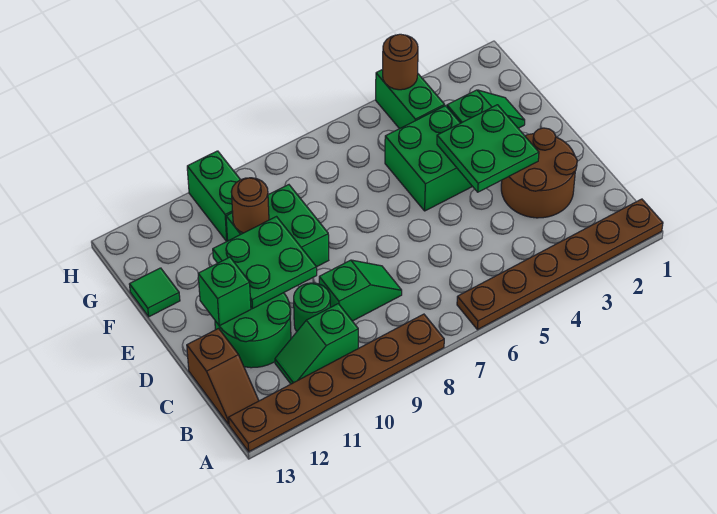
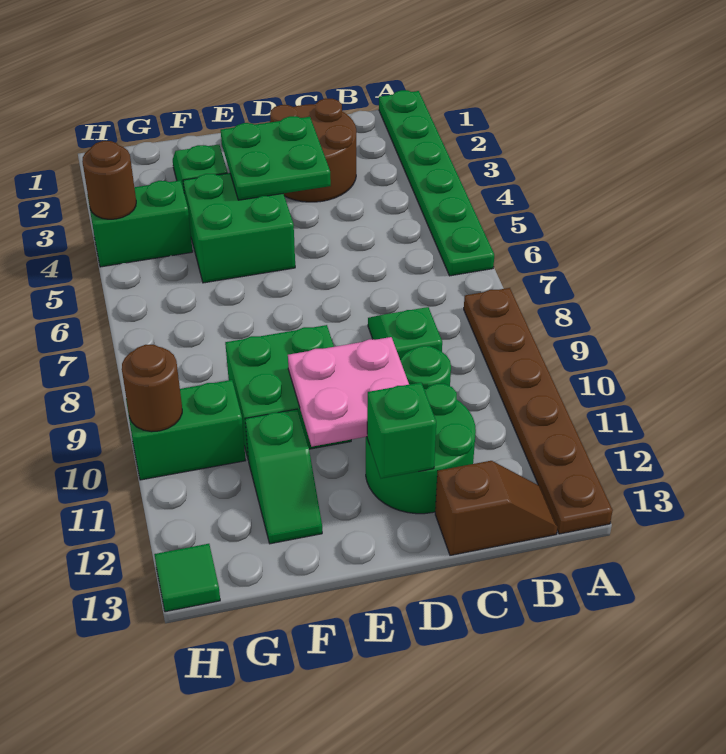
brown 1x6 plate [457,199,663,330] -> green 1x6 plate [379,90,494,276]
green 1x2 slope [275,304,358,384] -> green 1x2 slope moved to [245,409,322,544]
green 2x2 plate [213,217,317,308] -> pink 2x2 plate [288,337,409,447]
brown 1x1 round brick [231,178,269,233] -> brown 1x1 round brick moved to [122,345,182,432]
green 1x1 tile [129,268,180,317] -> green 1x1 tile moved to [154,544,220,612]

